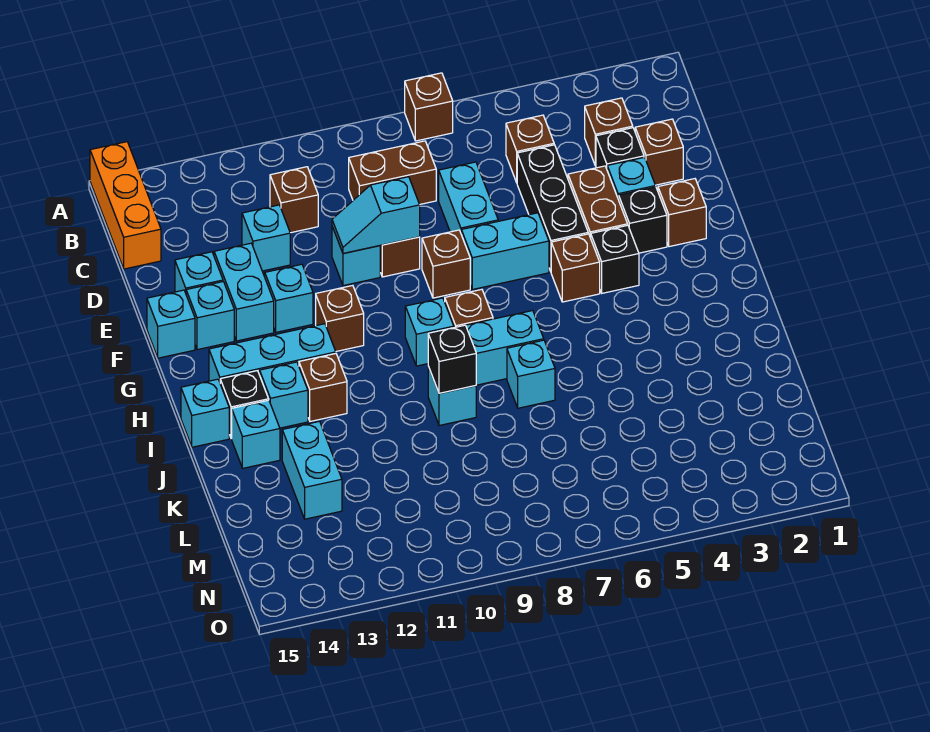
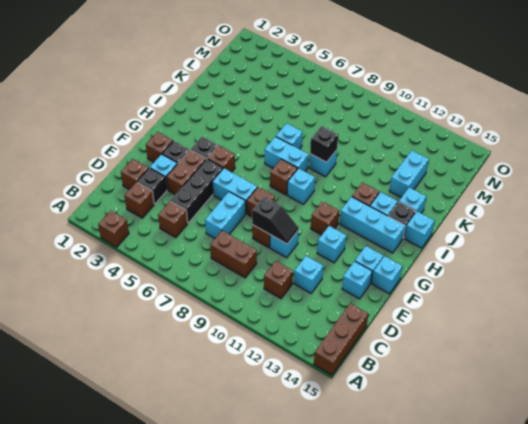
brown 1x1 brick [405,73,453,141] -> brown 1x1 brick moved to [98,211,129,247]
orange 1x3 brick [90,142,161,269] -> brown 1x3 brick [314,303,368,375]
cyan 1x2 slope [332,177,420,253] -> black 1x2 slope [252,196,299,244]
cyan 1x2 brick [214,243,274,341] -> none

